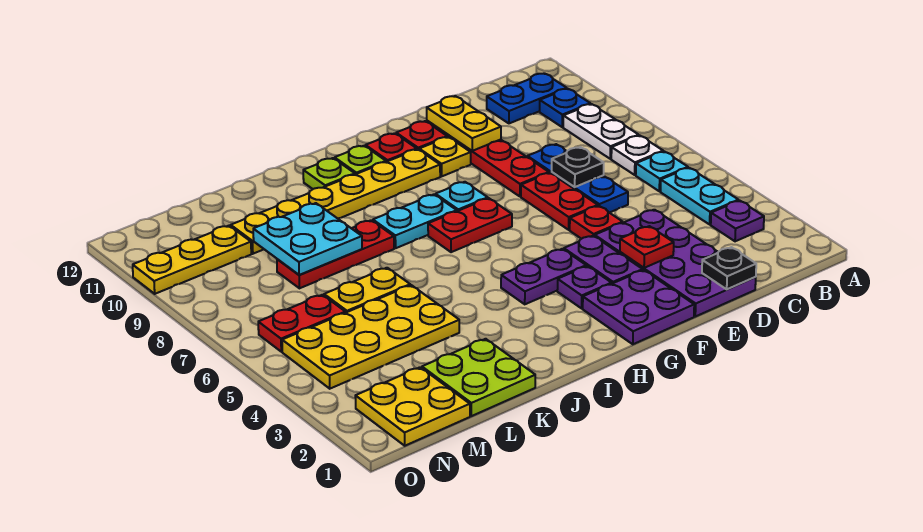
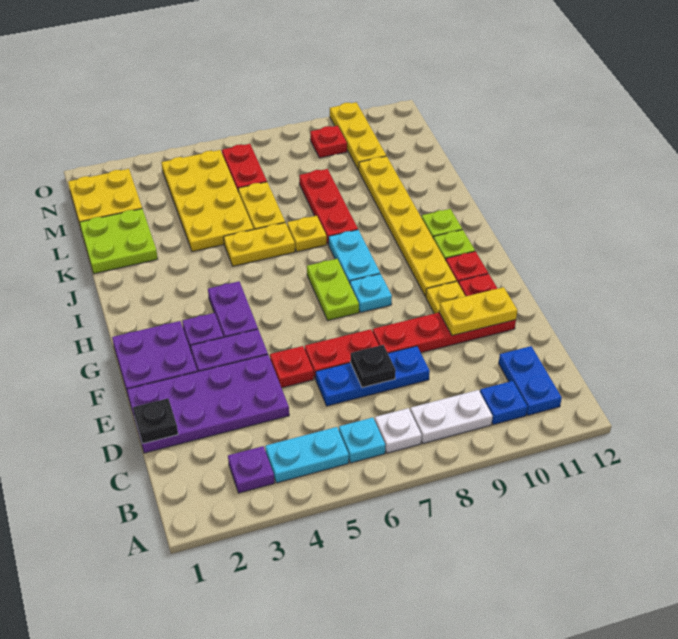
red 1x1 plate [620,226,674,268] -> red 1x1 plate moved to [310,126,347,158]
red 1x2 plate [428,198,512,252] -> lime 1x2 plate [307,259,359,320]
none -> yellow 1x2 plate [224,223,295,266]
none -> yellow 1x1 plate [287,216,327,252]
cyan 2x2 plate [253,203,362,275] -> none

